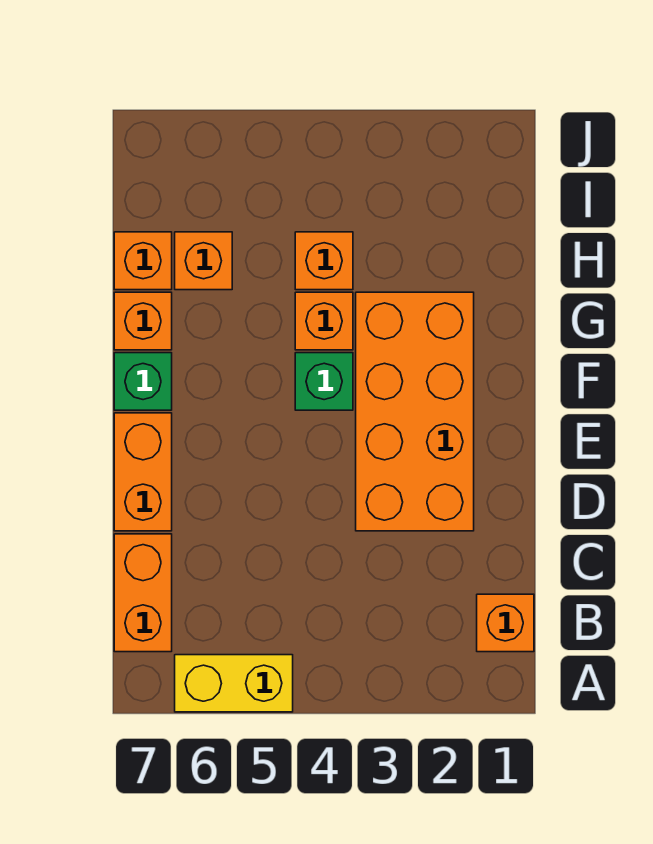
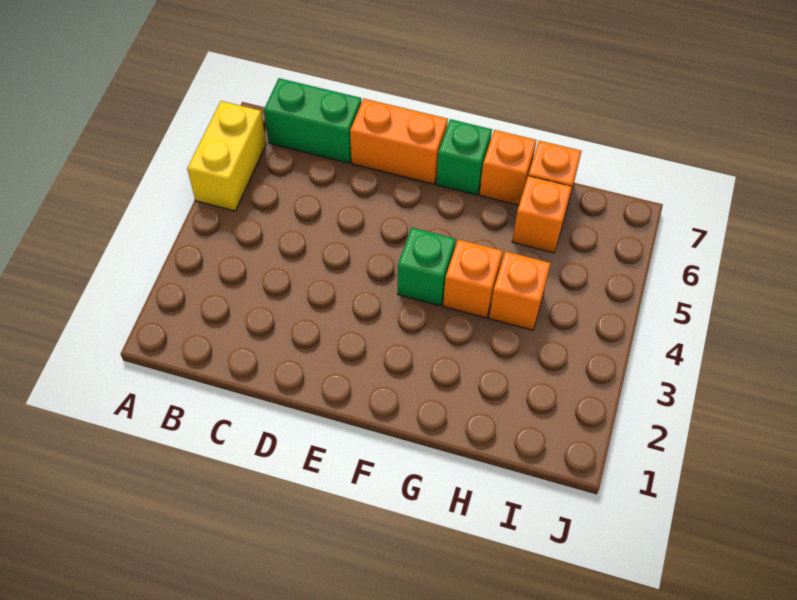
orange 1x1 brick [477,594,534,652] -> none
orange 1x2 brick [114,534,172,652] -> green 1x2 brick [264,78,361,163]
orange 2x4 brick [356,292,474,531] -> none

